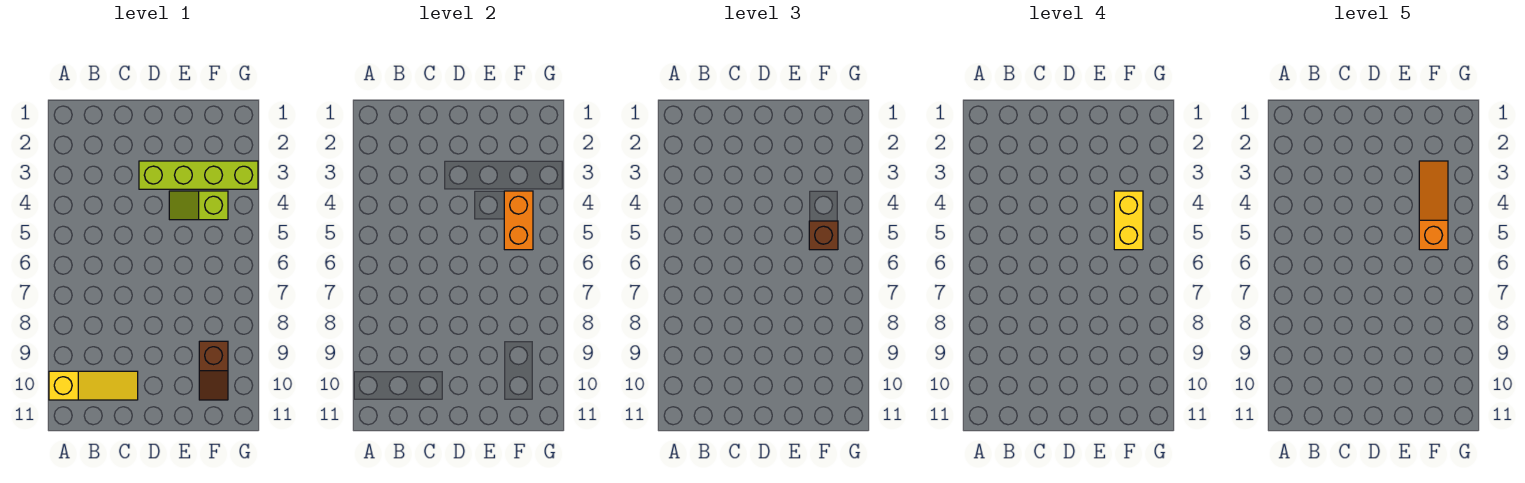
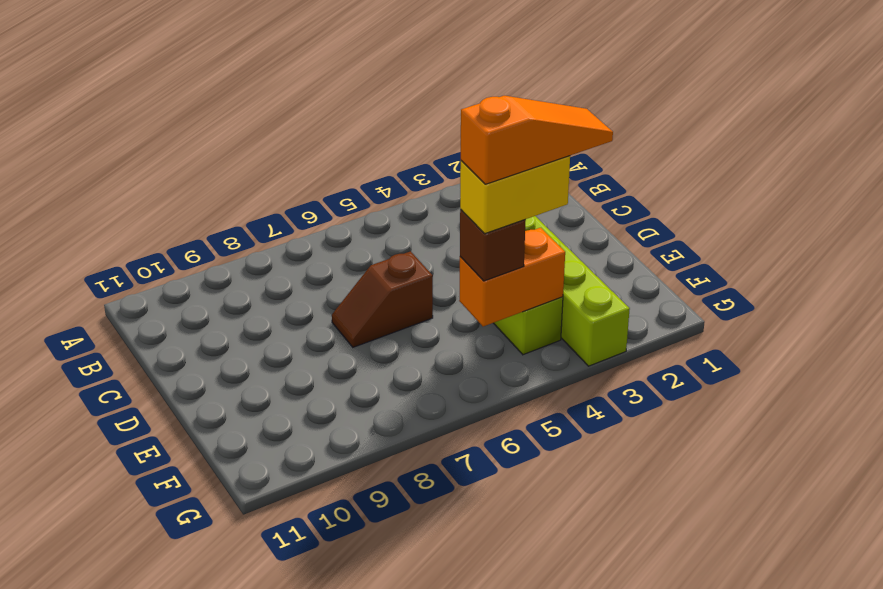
yellow 1x3 slope [49,371,138,400] -> none
brown 1x2 slope [199,341,228,400] -> brown 1x2 slope moved to [332,251,433,347]

